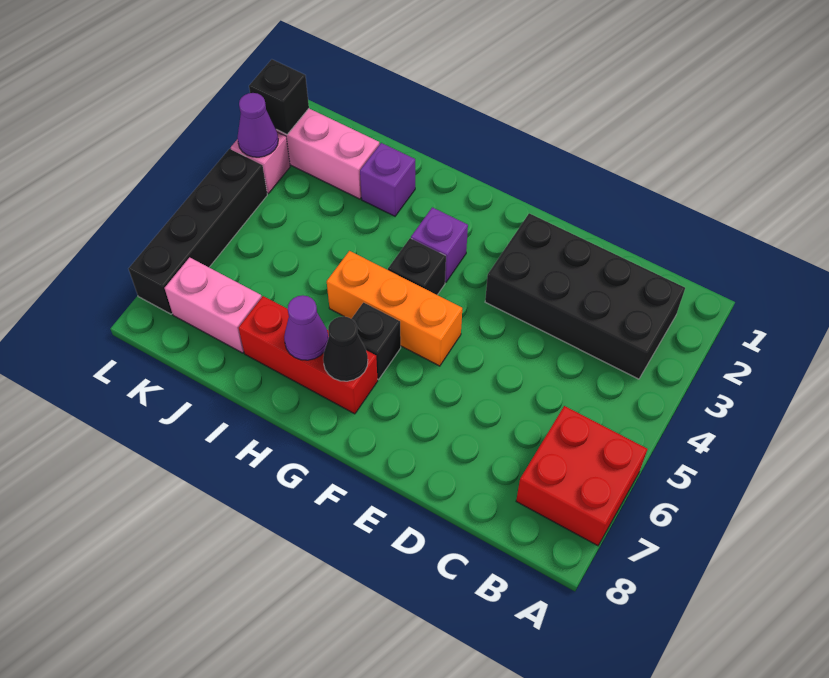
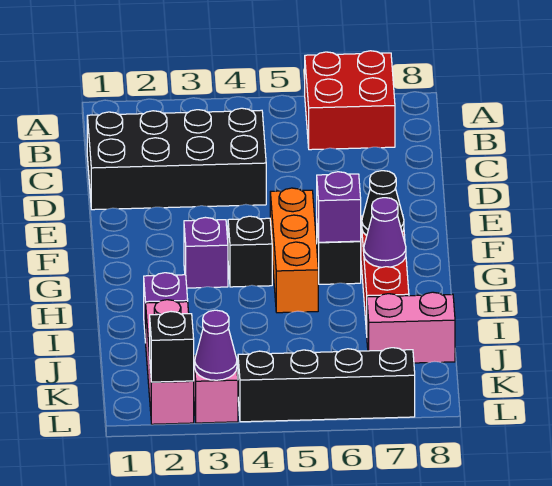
black 2x4 brick [485,213,685,379] -> black 2x4 brick turned to [87,108,266,210]
none -> purple 1x1 brick [317,172,361,242]
pink 1x2 brick [165,257,262,353] -> pink 1x2 brick turned to [367,292,455,363]

